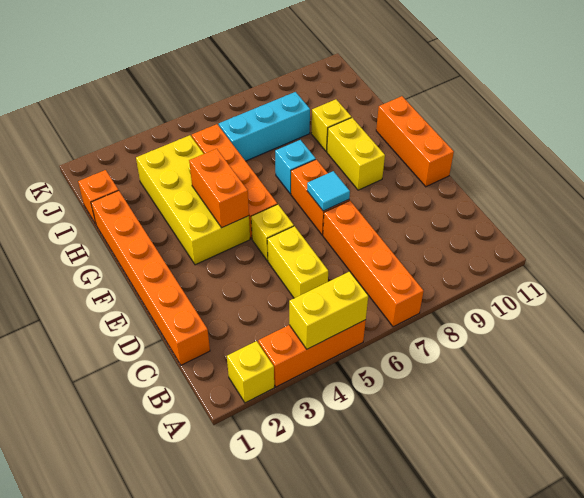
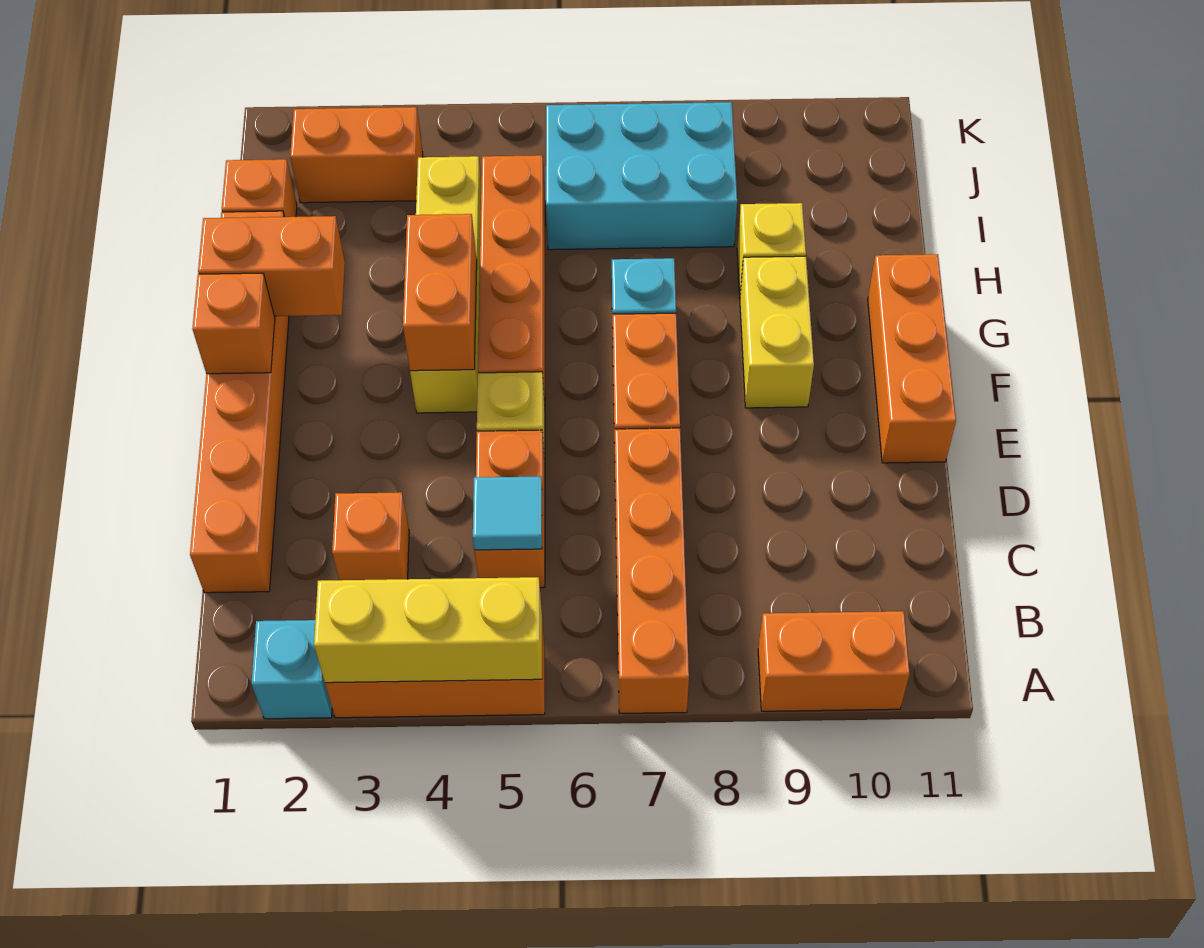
yellow 1x1 brick [227,341,274,403] -> cyan 1x1 brick [251,620,332,719]
yellow 1x2 brick [289,272,368,349] -> yellow 1x3 brick [314,577,542,683]
none -> orange 1x2 brick [758,611,910,711]
none -> orange 1x1 brick [332,492,409,580]
yellow 1x2 brick [267,226,328,298] -> orange 1x2 brick [474,430,545,588]
cyan 1x1 tile [307,171,350,211] -> cyan 1x1 tile moved to [473,476,542,550]
none -> orange 1x1 brick [192,273,275,374]
yellow 2x4 brick [136,135,250,265] -> yellow 1x4 brick [410,156,481,413]
none -> orange 1x2 brick [198,216,345,316]
cyan 1x3 brick [219,92,310,161] -> cyan 2x3 brick [546,102,737,250]
none -> orange 1x2 brick [290,107,423,203]

